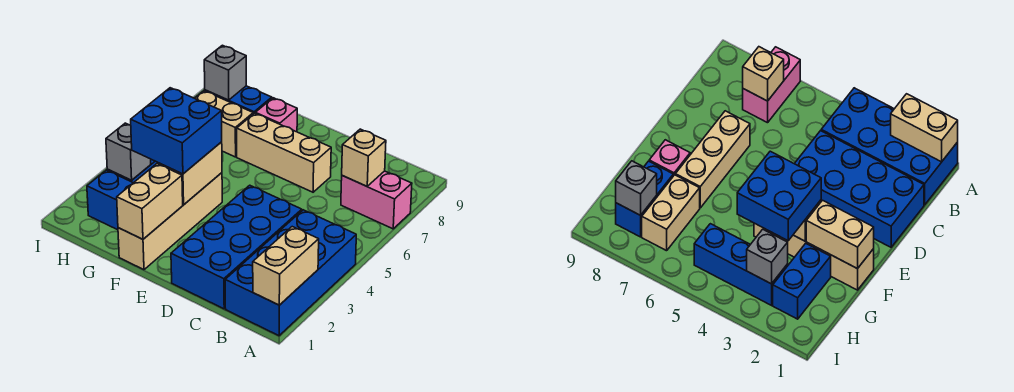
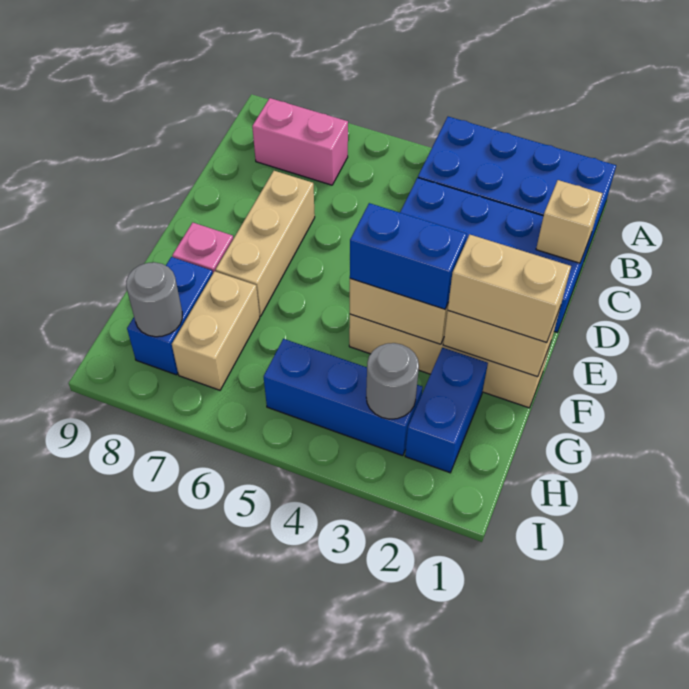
tan 1x2 brick [253,227,319,305] -> tan 1x2 brick moved to [448,235,571,343]
pink 1x2 brick [341,171,412,229] -> pink 1x2 brick turned to [252,98,348,185]
tan 1x1 brick [342,129,386,186] -> tan 1x1 brick moved to [536,180,603,263]
blue 2x2 brick [131,88,222,174] -> blue 1x2 brick [350,203,467,309]
grey 1x1 brick [106,123,151,180] -> grey 1x1 round brick [366,343,419,419]
grey 1x1 brick [204,45,246,100] -> grey 1x1 round brick [126,262,182,337]

